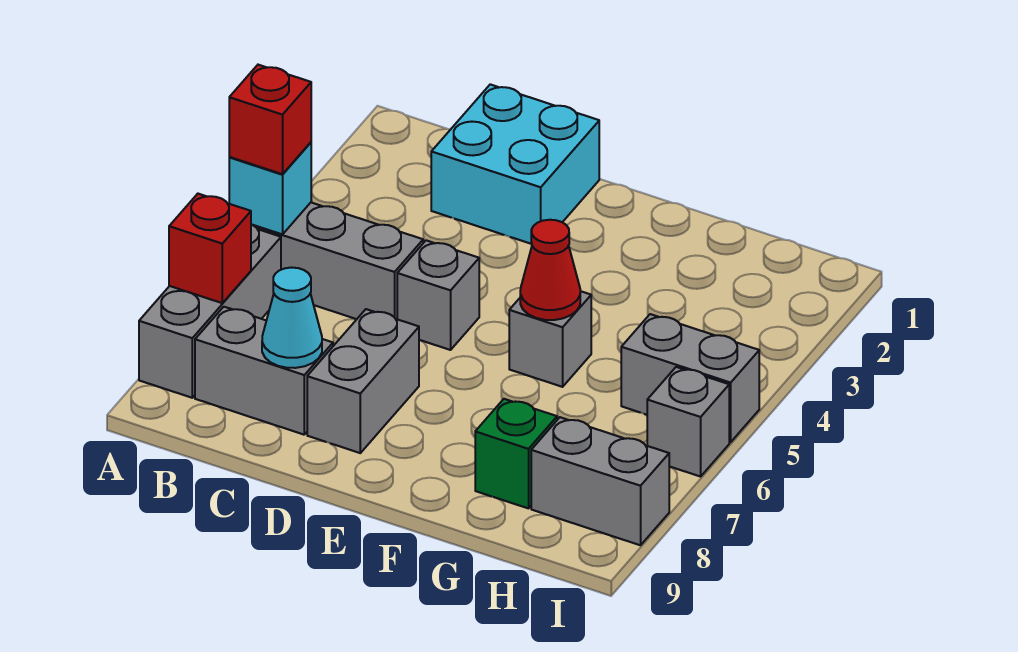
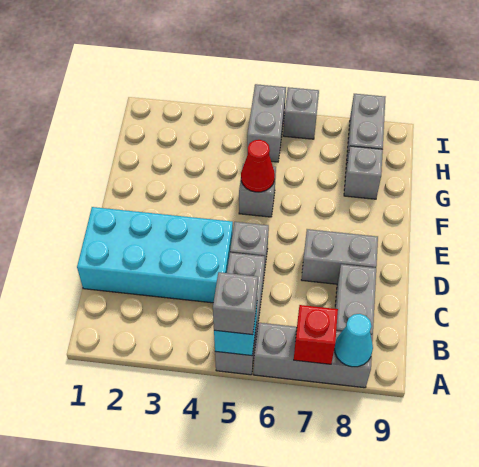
red 1x1 brick [229,65,311,174] -> grey 1x1 brick [213,272,258,335]
cyan 2x2 brick [431,84,599,244] -> cyan 2x4 brick [77,207,233,303]
cyan 1x1 cone [262,268,322,368] -> cyan 1x1 cone moved to [335,314,373,367]
green 1x1 brick [475,399,557,508] -> grey 1x1 brick [344,146,383,199]

